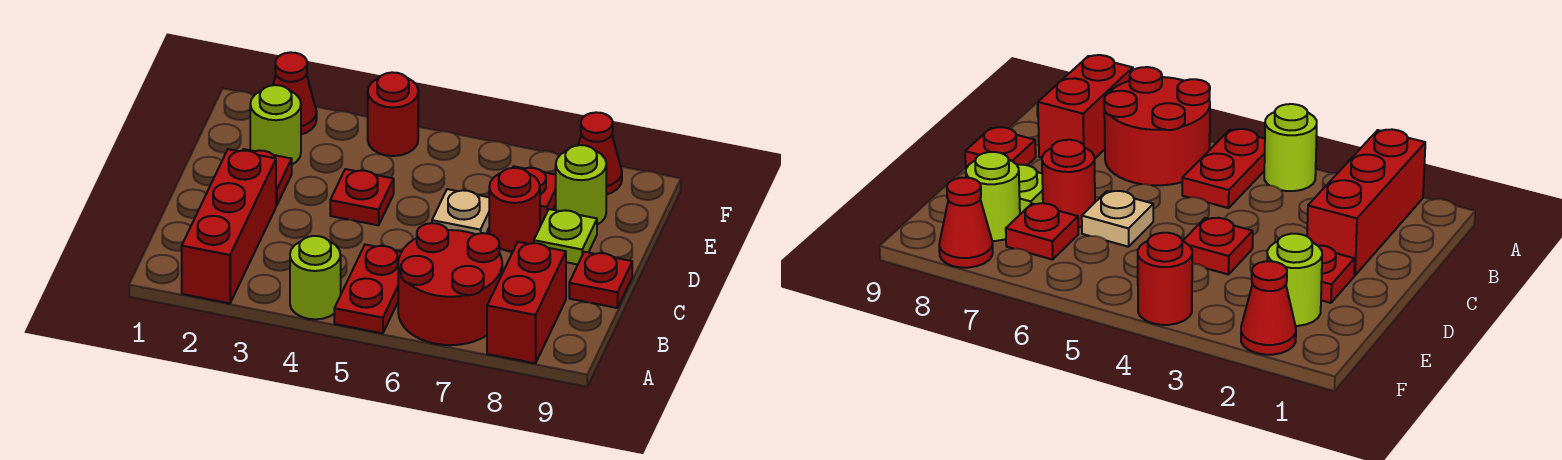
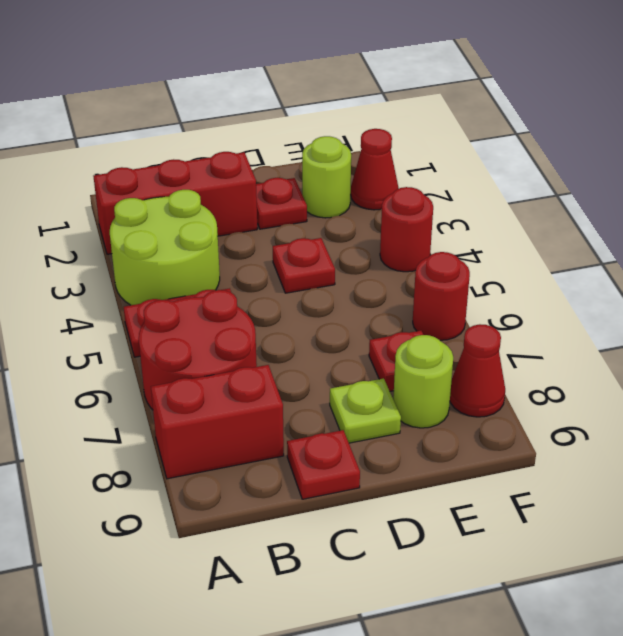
lime 1x1 round brick [290,236,341,319] -> lime 2x2 round brick [110,190,220,305]
tan 1x1 plate [432,189,489,234] -> none
red 1x1 round brick [489,168,540,251] -> red 1x1 round brick moved to [413,252,470,340]

